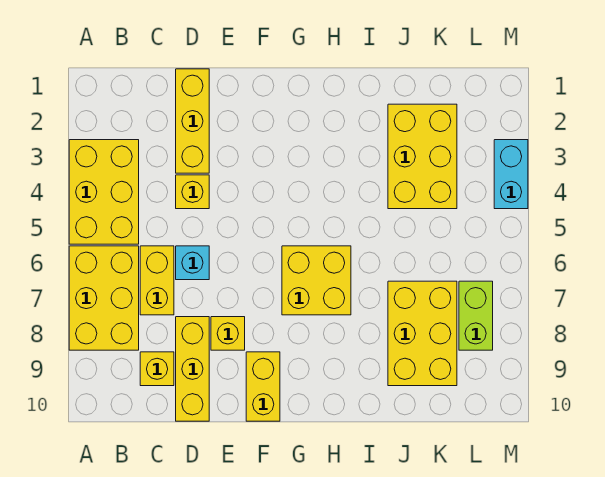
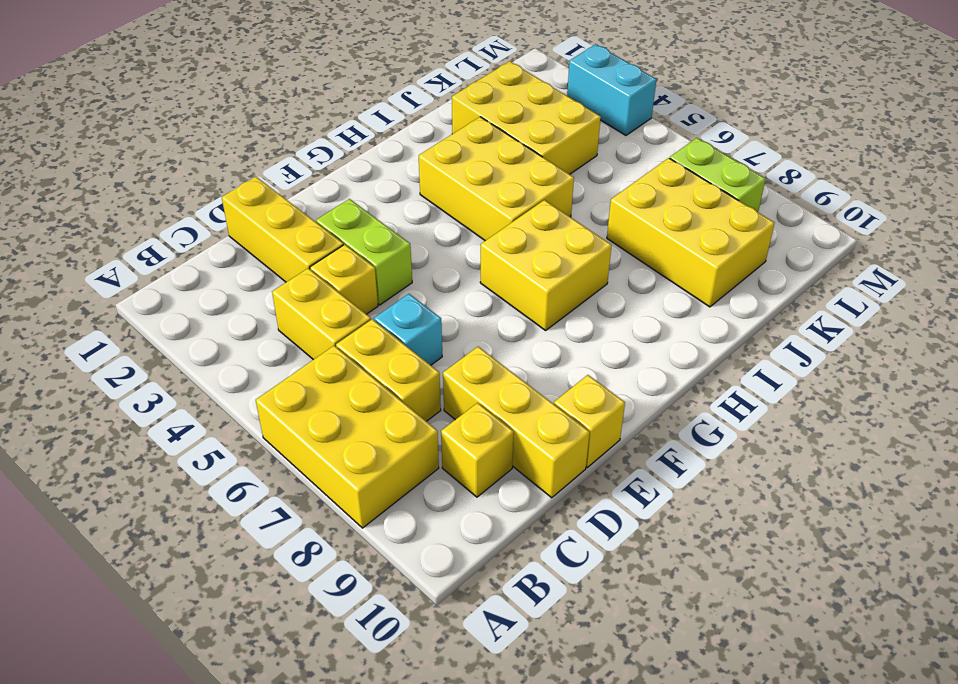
yellow 2x3 brick [69,140,139,244] -> yellow 2x3 brick moved to [419,117,574,241]
none -> lime 1x2 brick [316,199,412,305]
yellow 1x1 brick [211,317,245,350] -> yellow 1x1 brick moved to [554,375,625,467]
yellow 1x2 brick [246,352,280,421] -> yellow 1x2 brick moved to [272,268,371,360]

